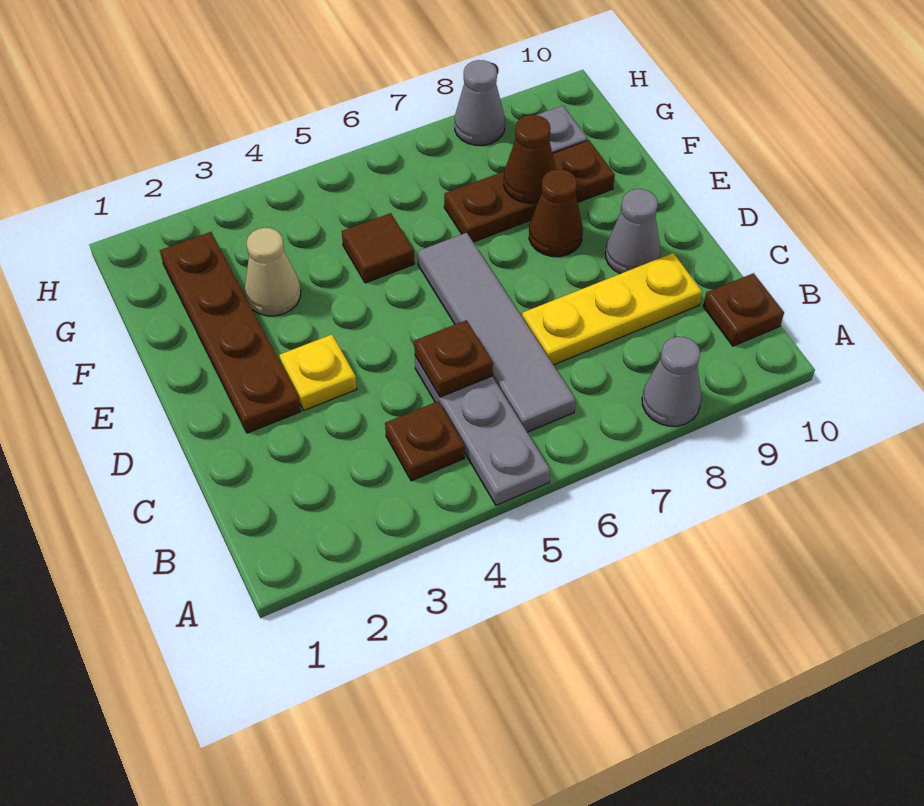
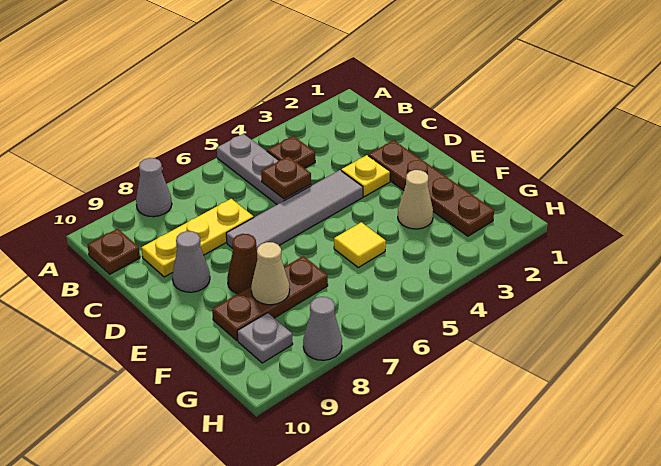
grey 1x4 tile [418,233,576,432] -> grey 1x4 tile turned to [226,170,363,251]
brown 1x1 tile [342,213,415,283] -> yellow 1x1 tile [334,222,386,267]
brown 1x1 cone [504,115,556,203] -> tan 1x1 cone [251,242,290,305]

